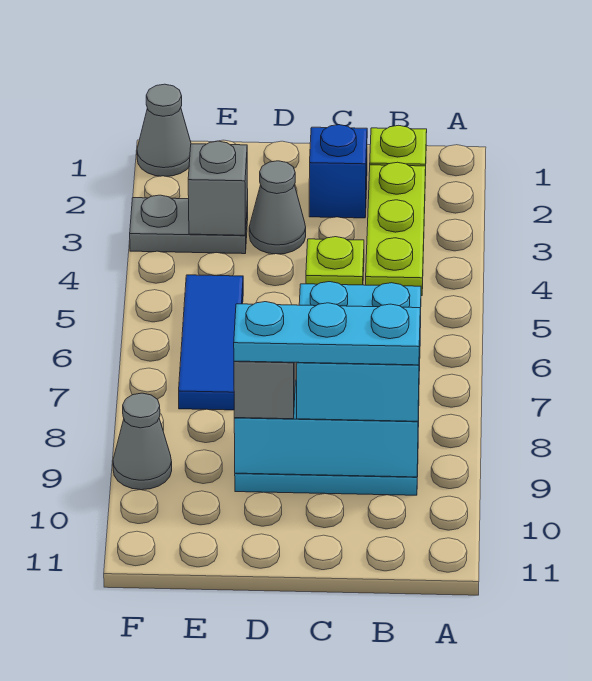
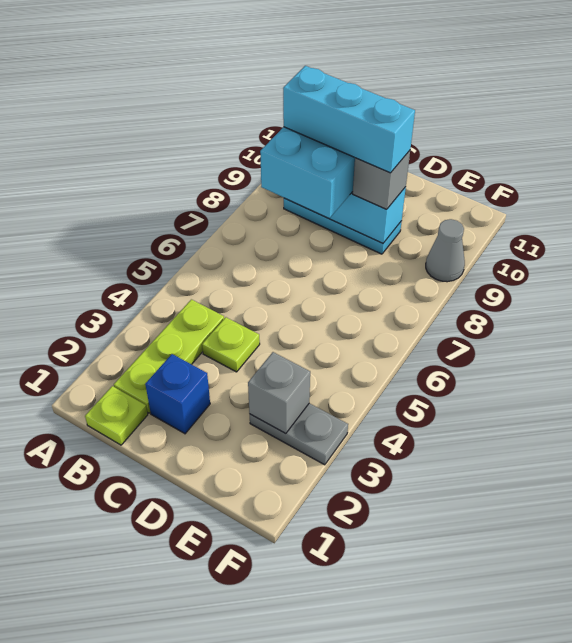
cyan 1x3 plate [234,302,420,365] -> cyan 1x3 brick [283,66,415,173]
grey 1x1 cone [249,161,306,254] -> none
blue 1x3 tile [179,275,243,410] -> none
grey 1x1 cone [137,84,191,176] -> none

